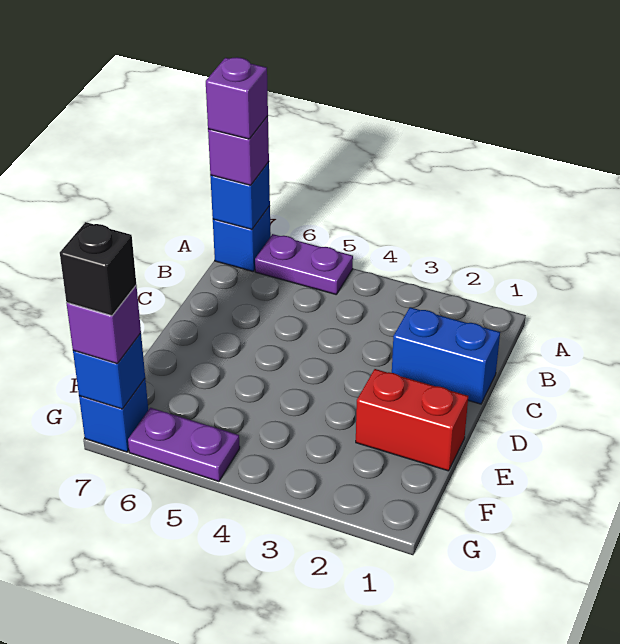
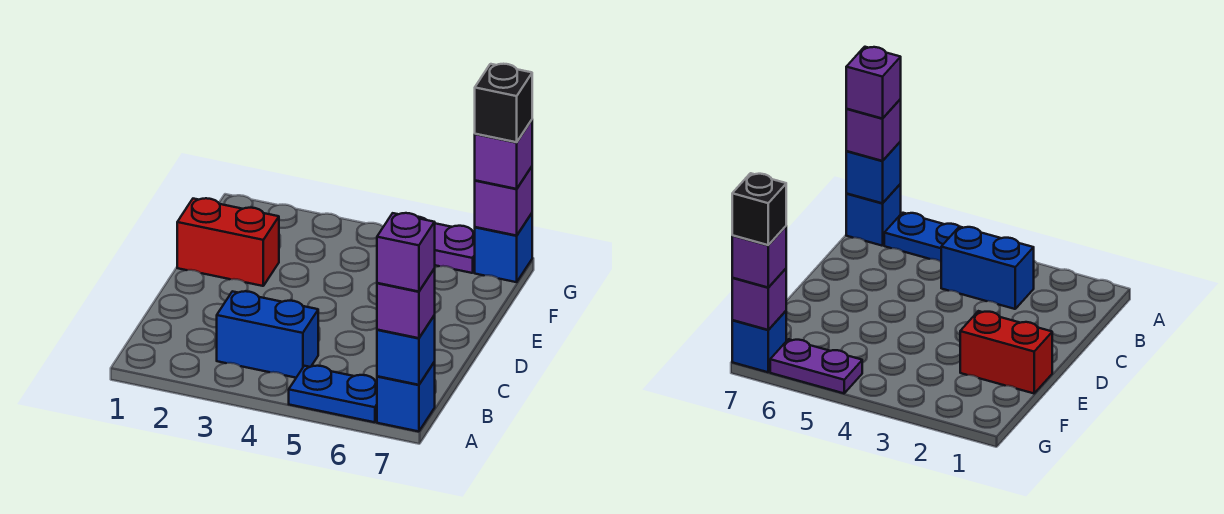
purple 1x2 plate [255,234,353,294] -> blue 1x2 plate [289,366,377,422]
blue 1x2 brick [392,307,500,404] -> blue 1x2 brick moved to [217,291,318,378]
blue 1x1 brick [73,333,145,409] -> purple 1x1 brick [475,167,532,236]

